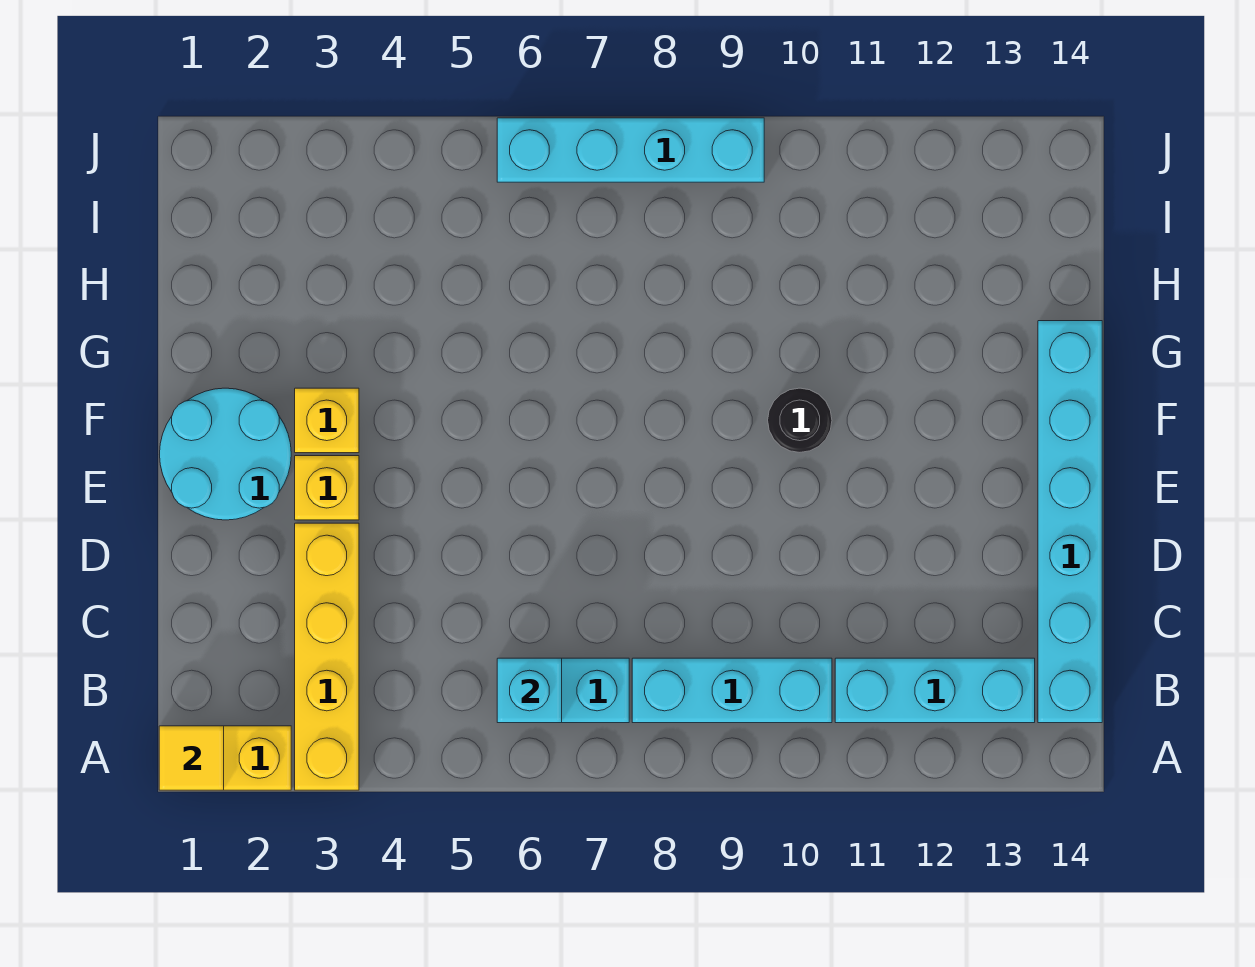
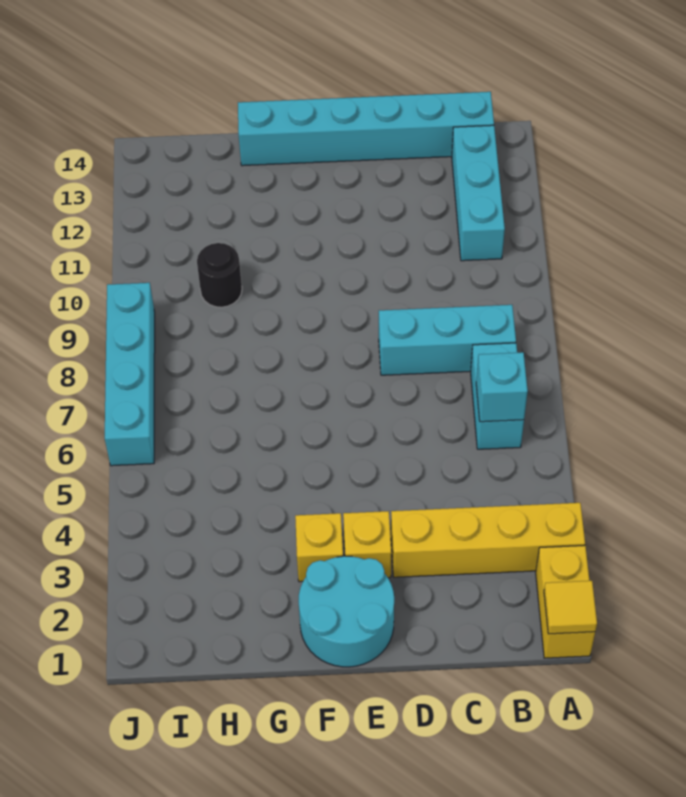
cyan 1x3 brick [632,658,832,723] -> cyan 1x3 brick turned to [379,305,516,375]
black 1x1 round brick [768,388,832,452] -> black 1x1 round brick moved to [197,243,242,307]

